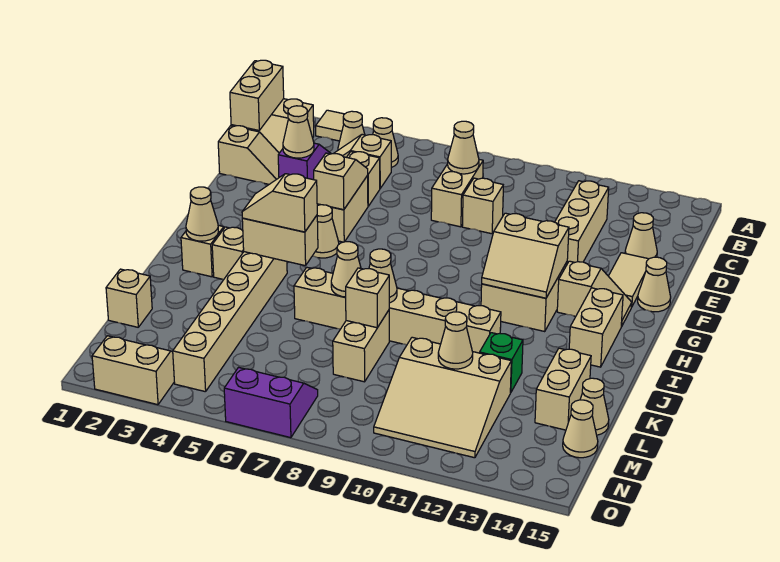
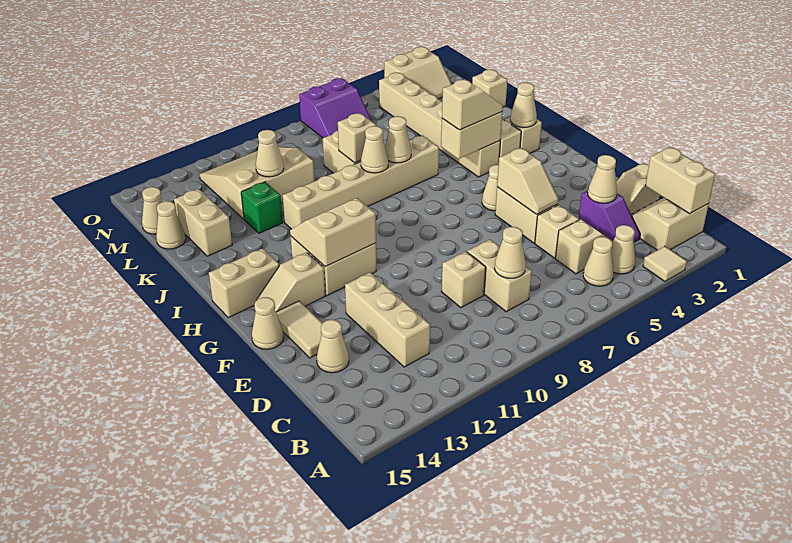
tan 1x2 brick [569,288,623,367] -> tan 1x2 brick turned to [209,248,279,318]

